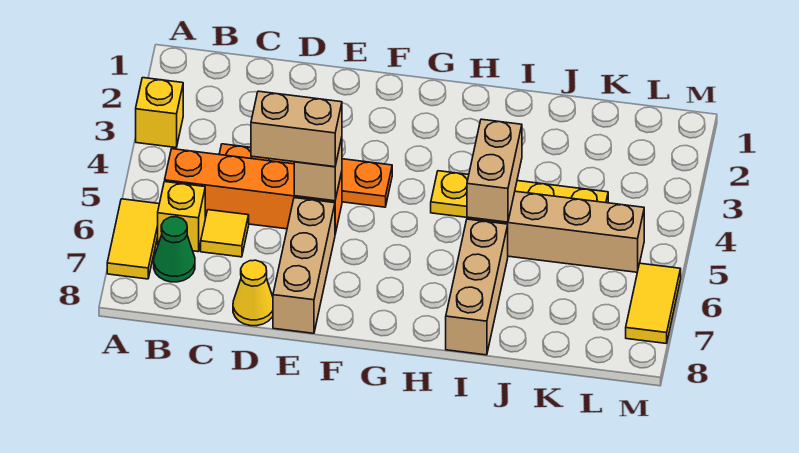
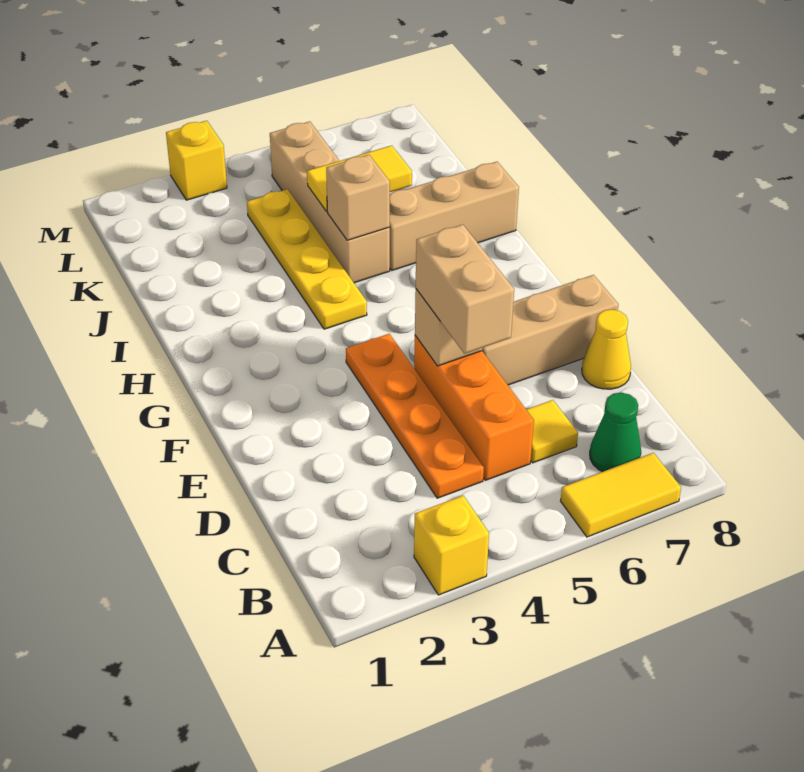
orange 1x4 brick [165,149,342,234] -> orange 1x3 brick [414,336,534,480]
yellow 1x1 brick [158,182,205,252] -> yellow 1x1 brick moved to [166,121,227,200]
tan 1x2 brick [467,119,522,222] -> tan 1x1 brick [326,155,390,240]
yellow 1x2 tile [626,263,681,344] -> yellow 1x2 tile moved to [307,146,412,212]

